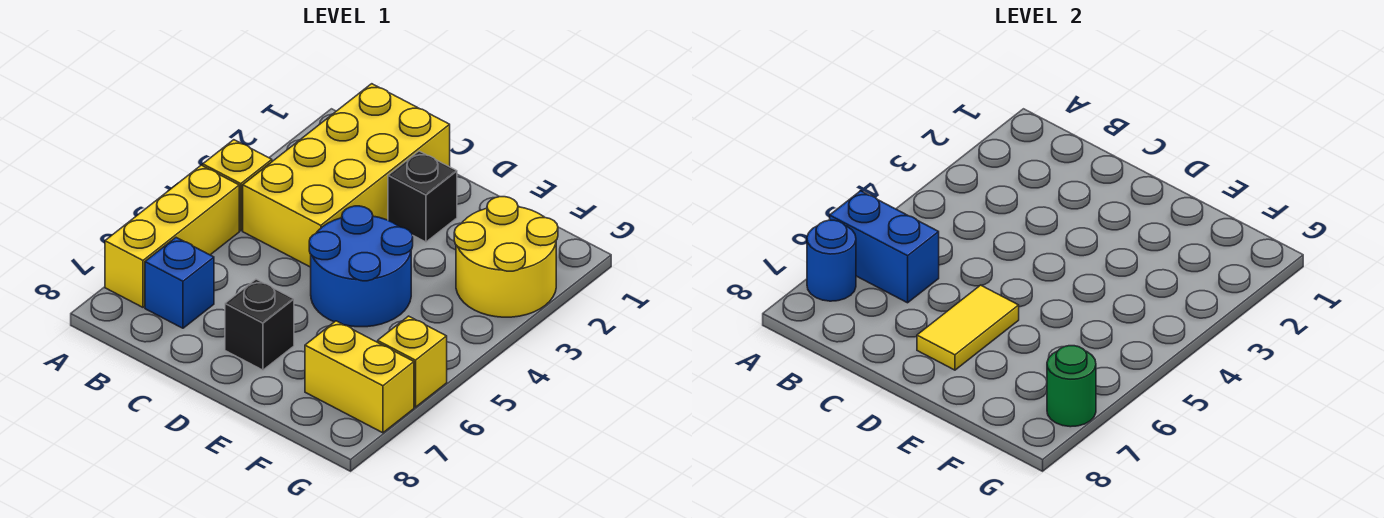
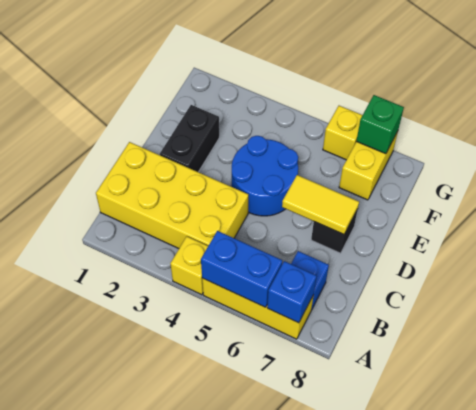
blue 1x2 brick [830,191,939,303] -> blue 1x2 brick turned to [201,231,282,307]
blue 1x1 round brick [807,220,856,301] -> blue 1x1 brick [267,261,316,323]
black 1x1 brick [388,151,457,242] -> black 1x2 brick [160,105,219,172]
yellow 2x2 round brick [454,197,558,317] -> none
green 1x1 round brick [1047,346,1096,427] -> green 1x1 brick [356,95,404,154]

